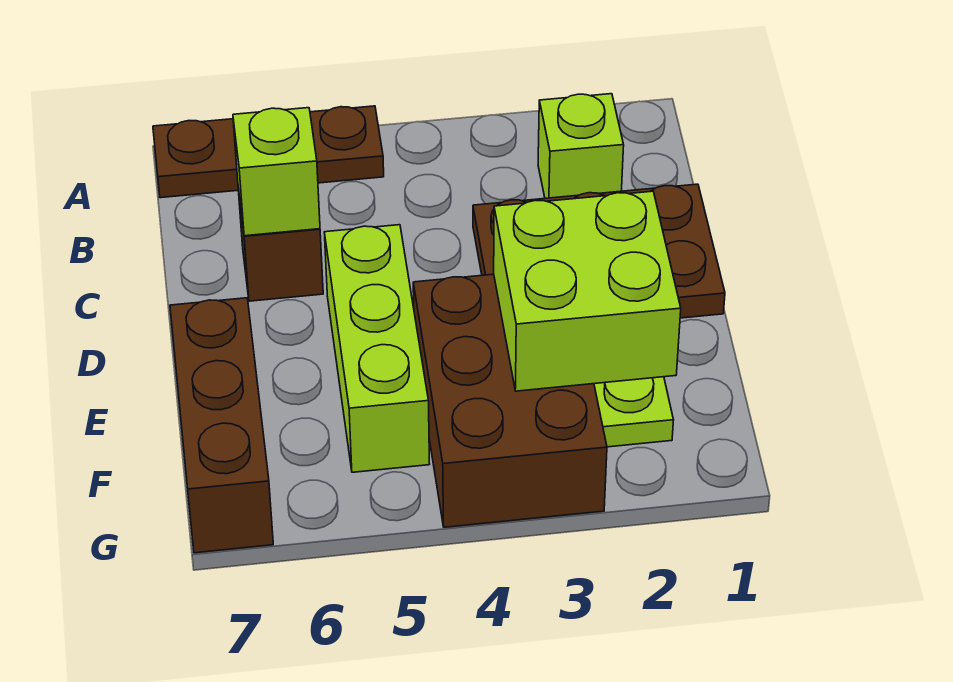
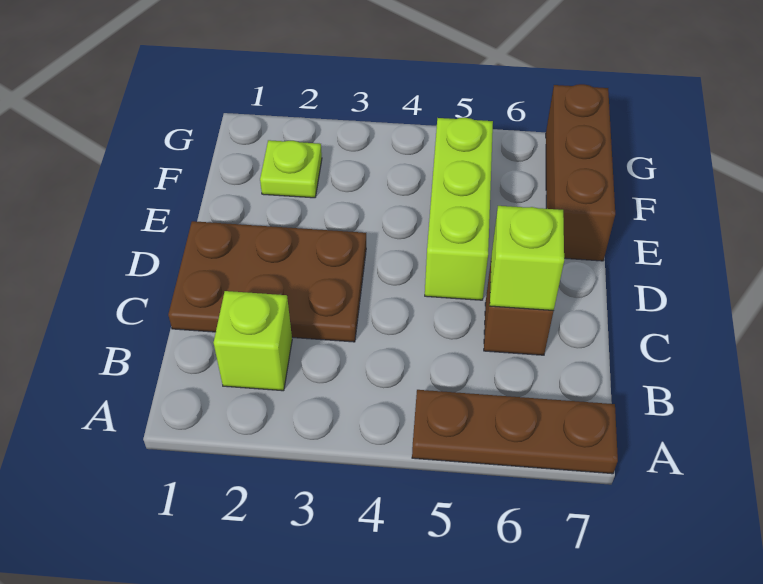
lime 2x2 brick [494,191,681,391] -> none
brown 2x3 brick [413,274,607,527] -> none

